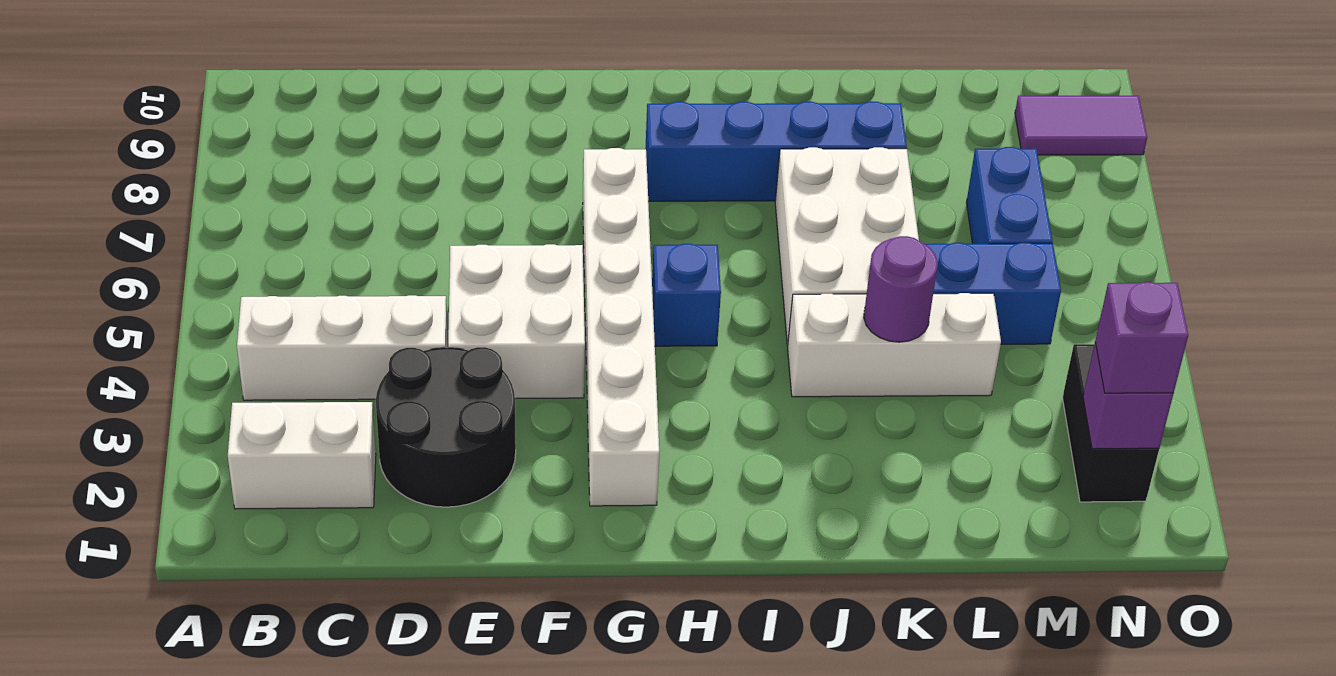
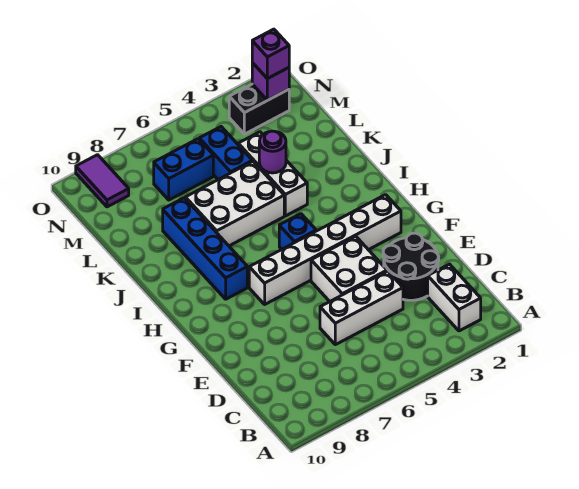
white 1x3 brick [237,295,448,400] -> white 1x3 brick turned to [320,271,403,345]

